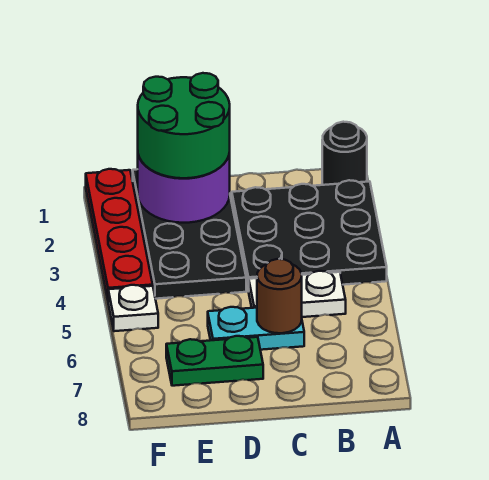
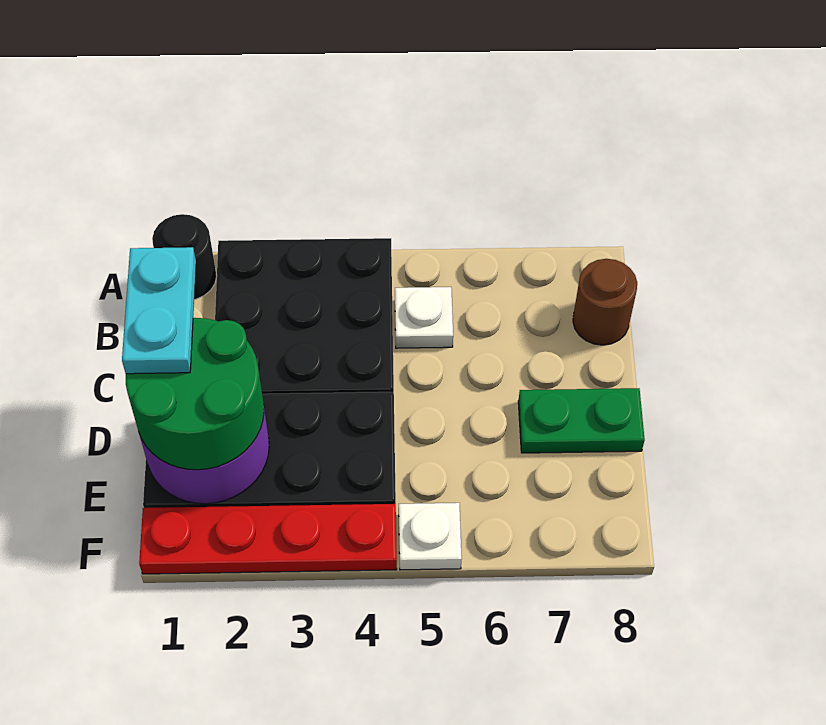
white 1x2 plate [249,271,346,317] -> white 1x1 plate [395,287,453,348]
cyan 1x2 plate [208,307,304,350] -> cyan 1x2 plate moved to [122,247,196,374]
brown 1x1 round brick [257,259,302,333] -> brown 1x1 round brick moved to [573,259,637,345]
green 1x2 plate [166,336,263,386] -> green 1x2 plate turned to [518,388,645,453]

